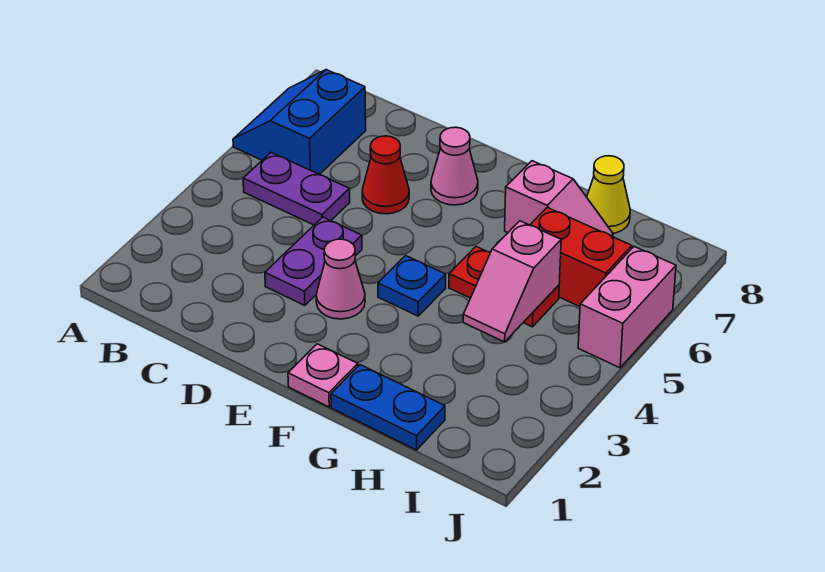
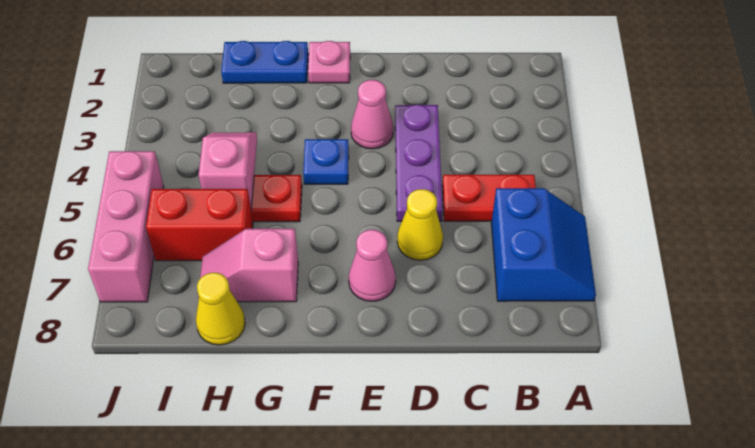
purple 1x2 plate [243,153,350,225] -> red 1x2 plate [442,175,536,221]
purple 1x2 plate [265,217,362,305] -> purple 1x3 plate [395,105,443,221]
red 1x1 cone [362,136,409,214] -> yellow 1x1 cone [397,189,443,260]
pink 1x2 brick [578,247,676,368] -> pink 1x3 brick [88,151,164,302]

